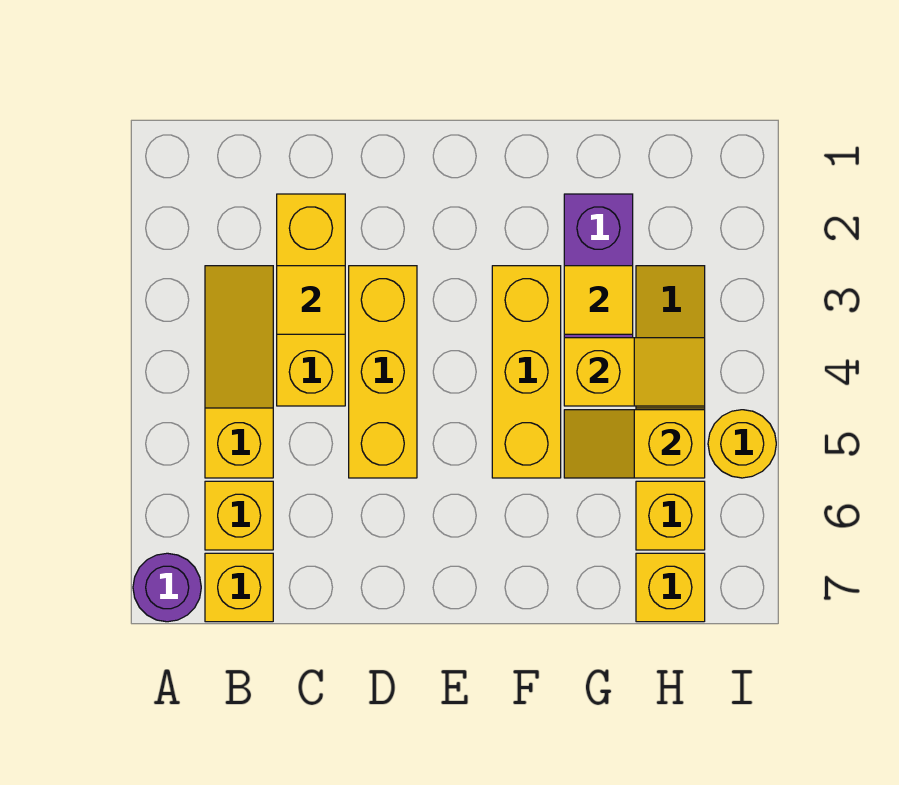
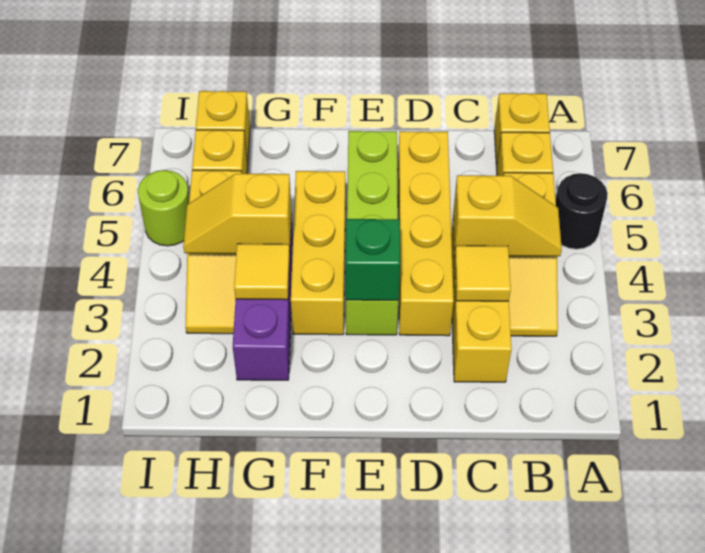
none -> black 1x1 round brick [556,173,608,249]
purple 1x1 round brick [133,553,201,622] -> none
yellow 1x3 brick [349,266,417,478] -> yellow 1x4 brick [398,131,454,336]
none -> lime 1x4 brick [346,131,398,335]
none -> green 1x1 brick [346,219,400,300]
yellow 1x2 slope [564,410,705,478] -> yellow 1x2 slope moved to [453,175,562,256]
yellow 1x1 round brick [708,410,776,478] -> lime 1x1 round brick [138,170,189,246]

